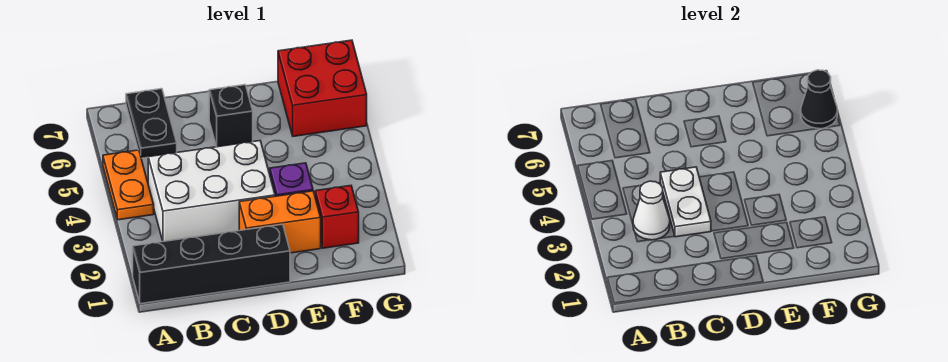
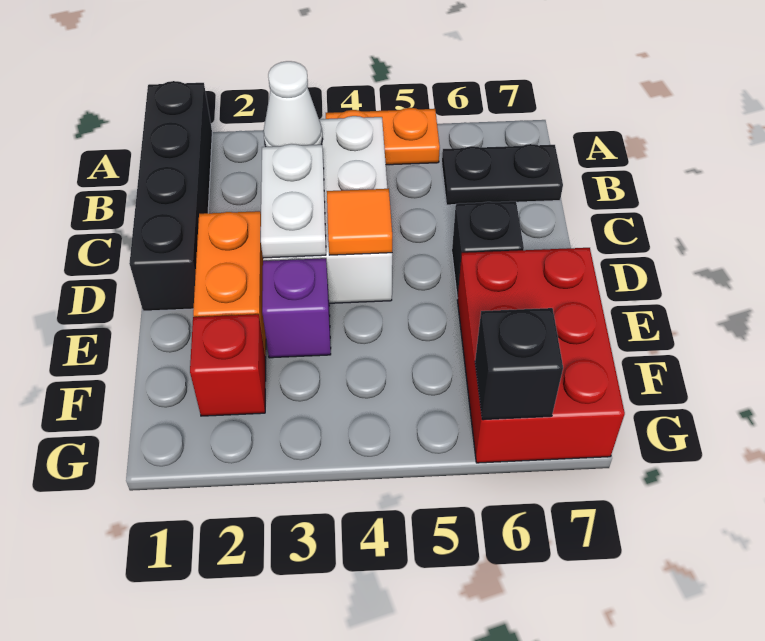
white 1x2 plate [660,167,711,237] -> white 1x2 plate turned to [261,144,326,258]
none -> orange 1x1 tile [327,189,392,255]
red 2x2 brick [278,40,367,136] -> red 2x3 brick [457,248,625,463]
black 1x1 cone [801,70,837,129] -> black 1x1 brick [475,308,563,420]

